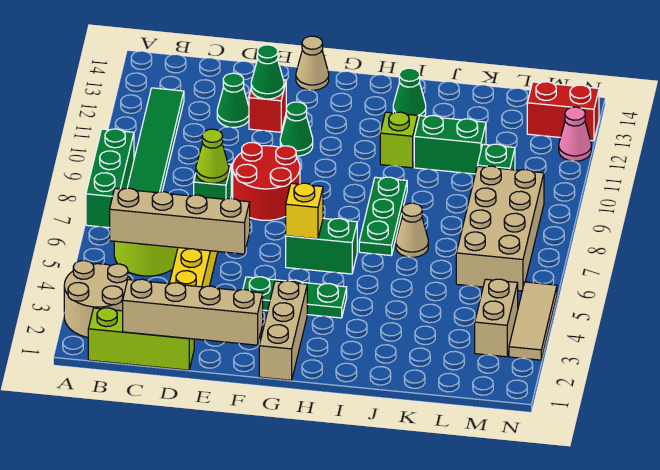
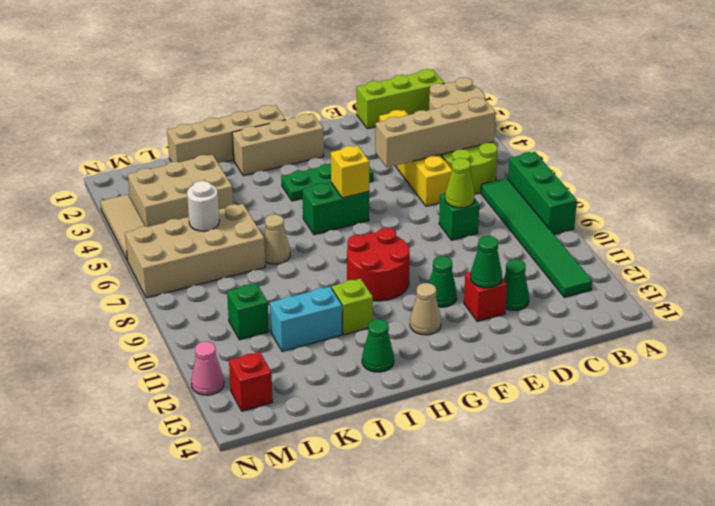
tan 1x4 brick [123,279,263,345] -> tan 1x4 brick moved to [167,105,286,163]
red 2x2 round brick [233,142,300,220] -> red 2x2 round brick moved to [347,228,410,301]
tan 1x1 cone [296,36,329,90] -> tan 1x1 cone moved to [410,283,441,335]
tan 1x3 brick [259,281,307,380] -> tan 1x3 brick turned to [232,114,324,176]
green 1x3 plate [359,177,407,255] -> none
green 1x2 brick [414,115,486,174] -> cyan 1x2 brick [270,287,342,351]
tan 2x4 brick [456,166,544,291] -> tan 2x4 brick turned to [125,204,265,298]
none -> white 1x1 round brick [187,181,219,231]
tan 1x2 brick [475,279,518,357] -> tan 2x3 brick [128,155,233,227]
red 1x2 brick [527,82,599,141] -> red 1x1 brick [229,352,273,411]

